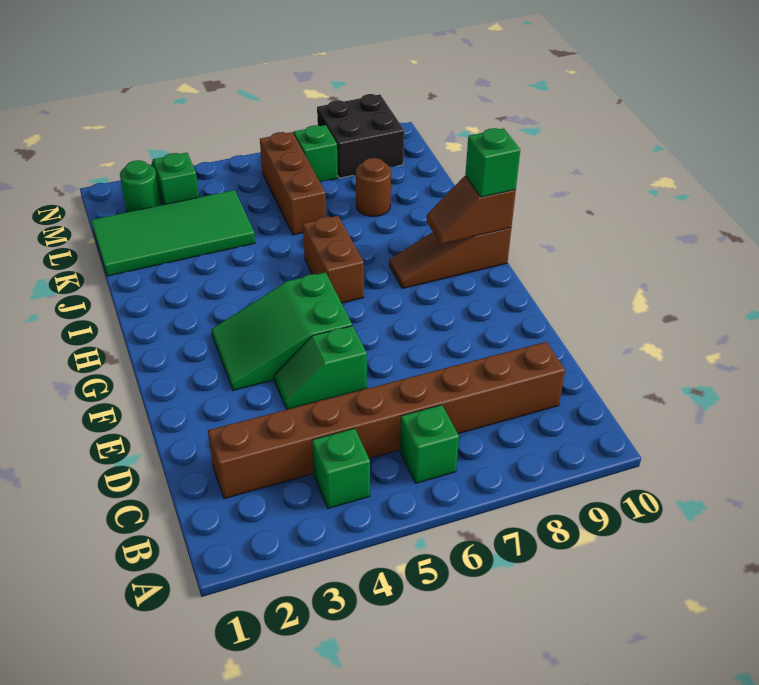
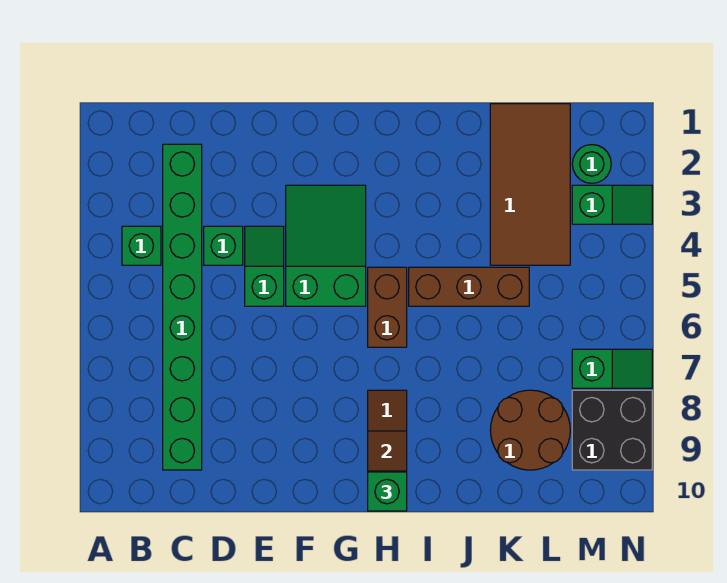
green 1x1 brick [400,405,459,483] -> green 1x1 brick moved to [204,226,243,265]
brown 1x8 brick [208,342,565,499] -> green 1x8 brick [163,144,202,470]
brown 1x2 brick [303,216,364,303] -> brown 1x2 brick turned to [368,267,407,347]
green 2x4 tile [91,190,255,276] -> brown 2x4 tile [490,104,570,265]
brown 1x3 brick [260,132,326,235] -> brown 1x3 brick moved to [409,267,529,306]
brown 1x1 round brick [356,158,391,217] -> brown 2x2 round brick [490,390,570,470]

